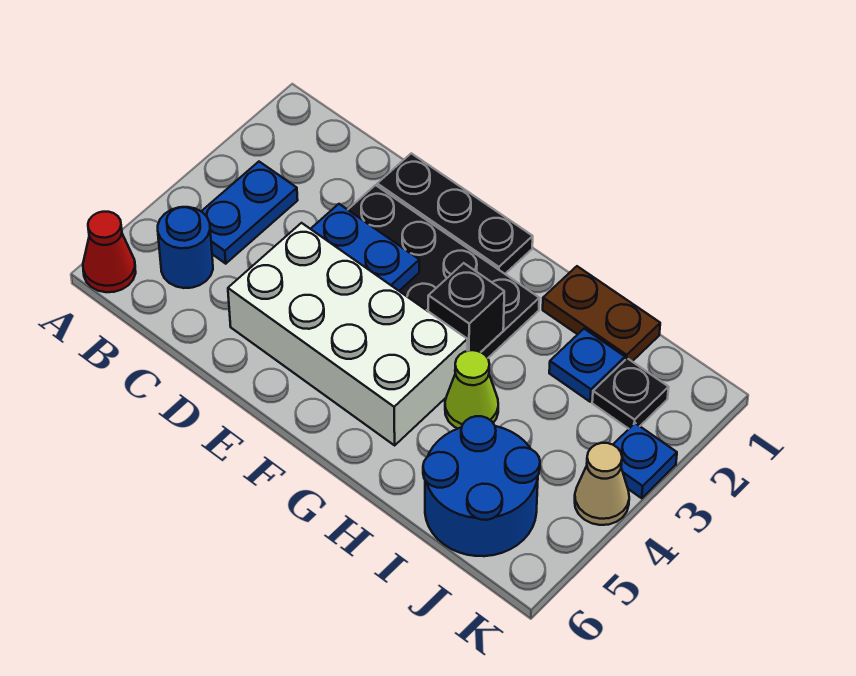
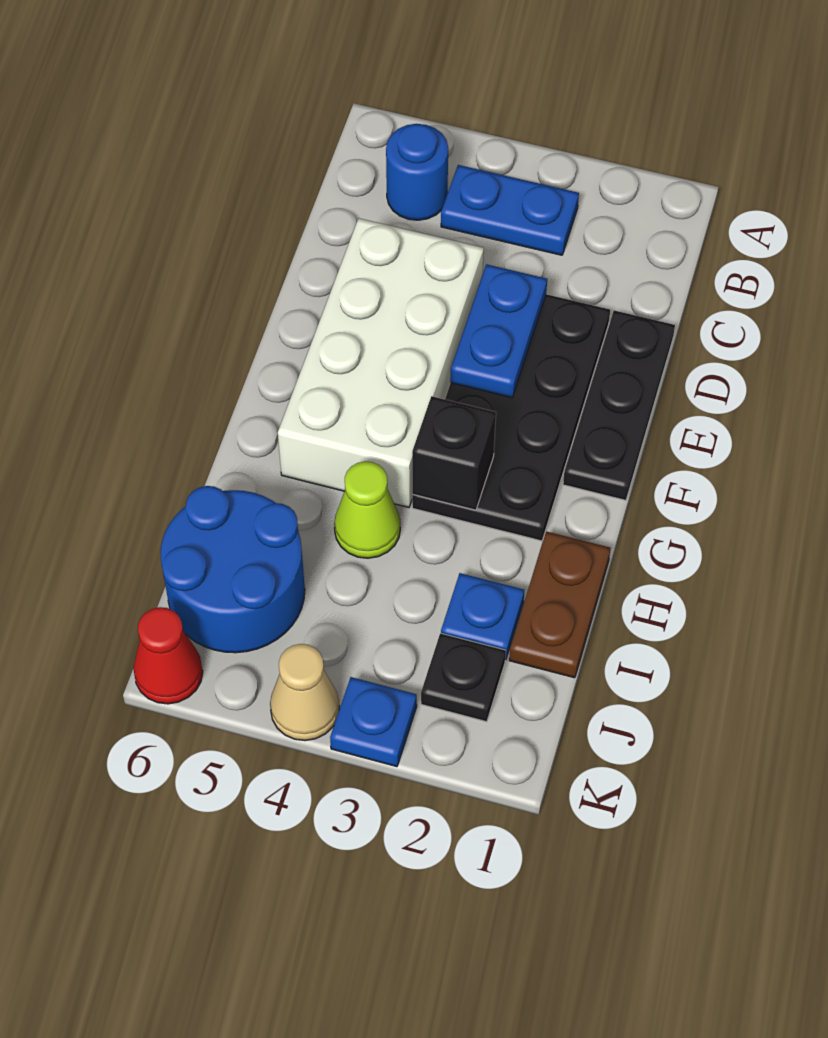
red 1x1 cone [83,212,136,292] -> red 1x1 cone moved to [133,607,203,704]

